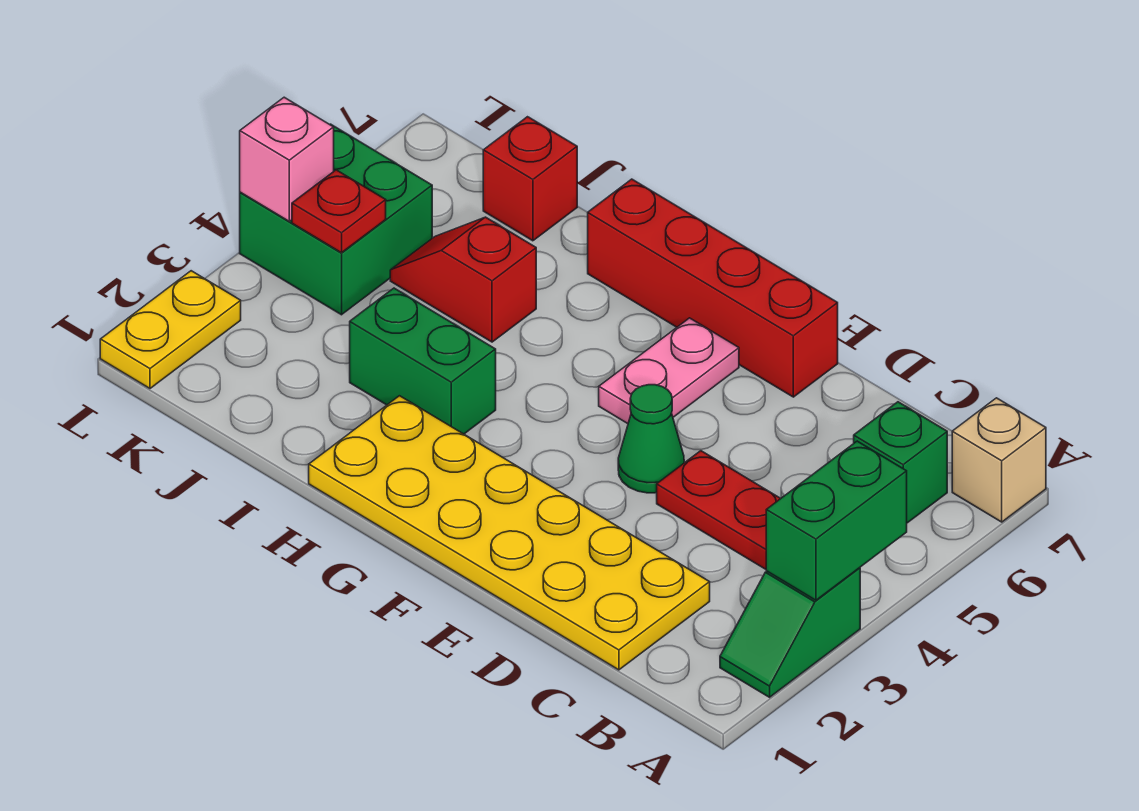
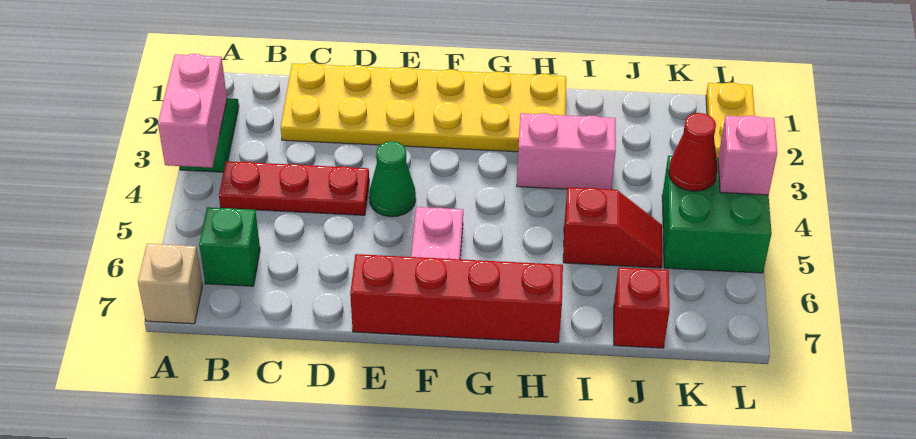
green 1x2 brick [766,441,907,600] -> pink 1x2 brick [158,54,227,168]
green 1x2 brick [350,288,496,434] -> pink 1x2 brick [517,113,616,189]
red 1x1 plate [292,170,386,253] -> red 1x1 cone [669,113,718,191]

